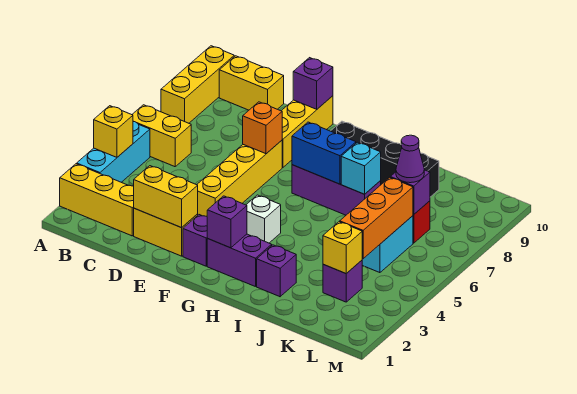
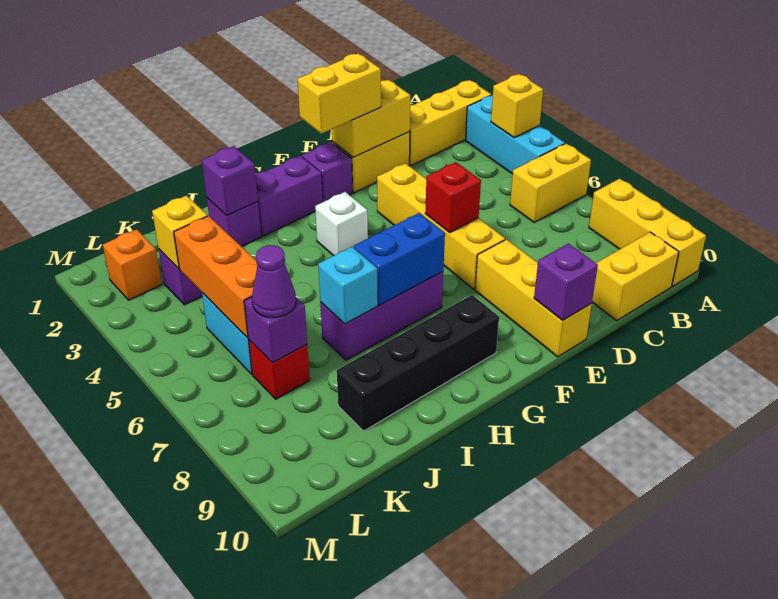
none -> yellow 1x2 brick [297,53,381,134]
none -> red 1x1 brick [425,162,481,233]
orange 1x1 brick [243,102,282,154] -> orange 1x1 brick moved to [103,229,162,300]
purple 1x1 brick [207,196,247,248] -> purple 1x1 brick moved to [202,146,258,216]

